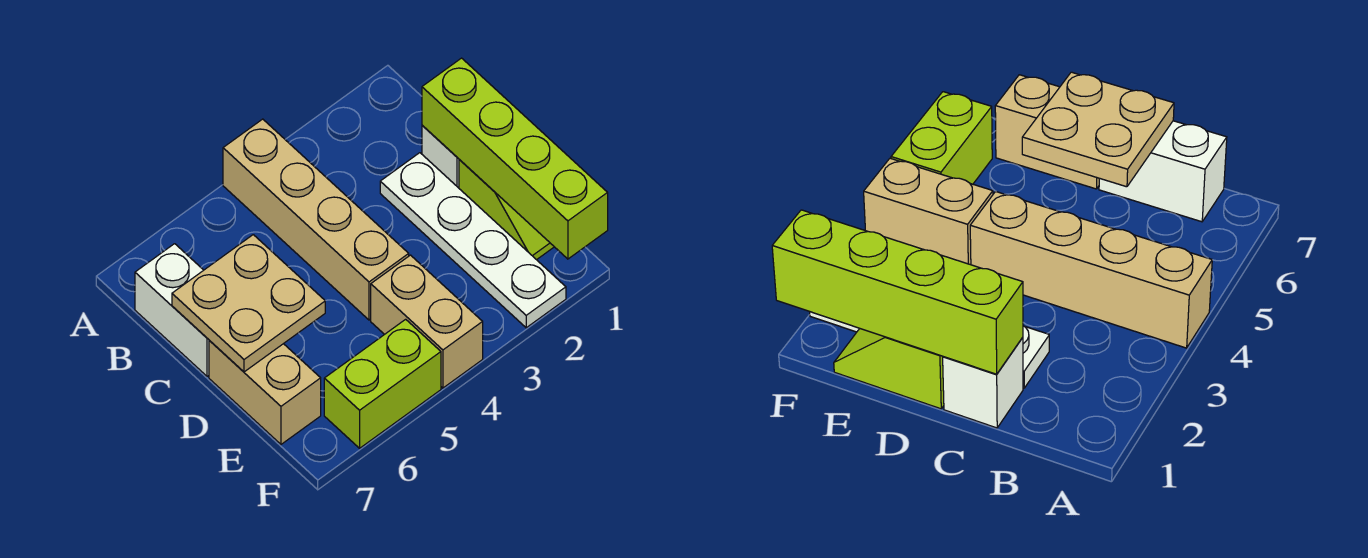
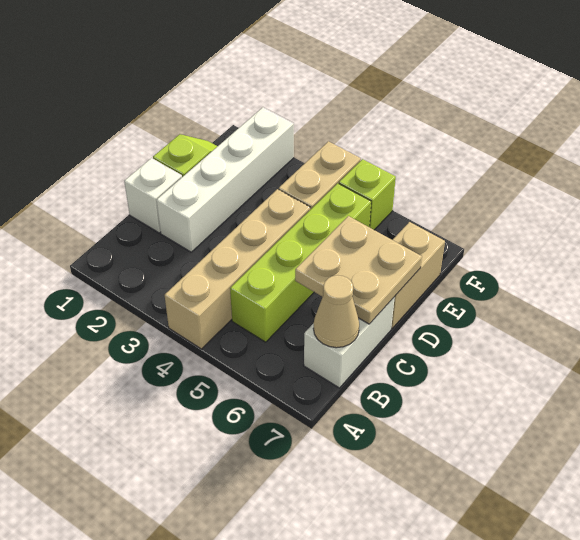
none -> tan 1x1 cone [313,275,359,348]
lime 1x4 brick [422,58,608,259] -> lime 1x4 brick moved to [230,183,371,342]
white 1x4 plate [380,153,566,328] -> white 1x4 brick [157,107,294,252]
lime 1x2 brick [324,319,441,448] -> lime 1x1 brick [339,159,396,230]

